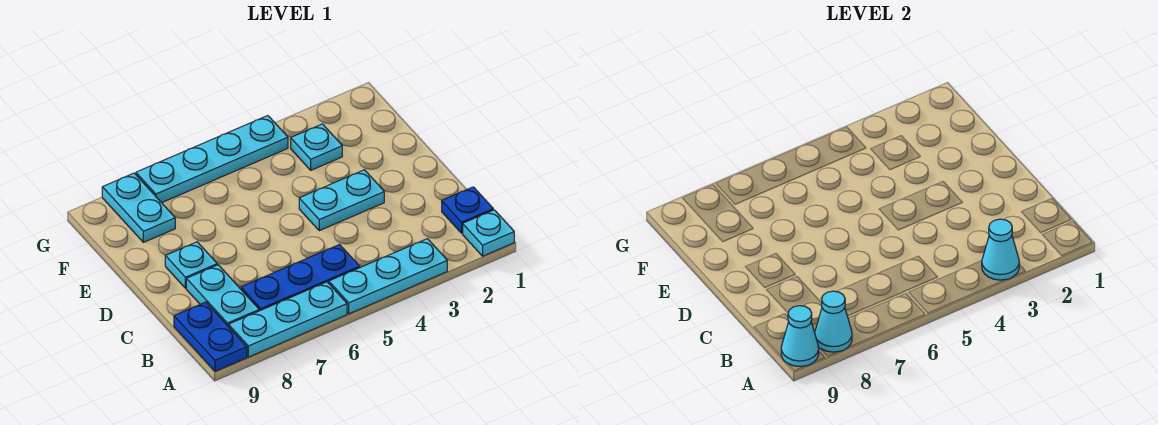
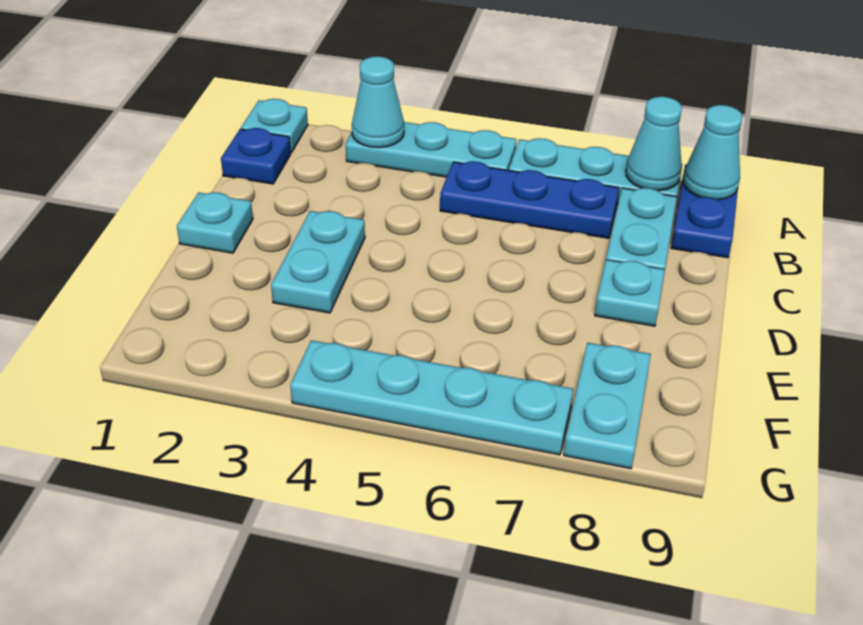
cyan 1x2 plate [299,170,384,231] -> cyan 1x2 plate turned to [271,211,365,313]
cyan 1x1 plate [291,124,342,170] -> cyan 1x1 plate moved to [177,192,253,253]

